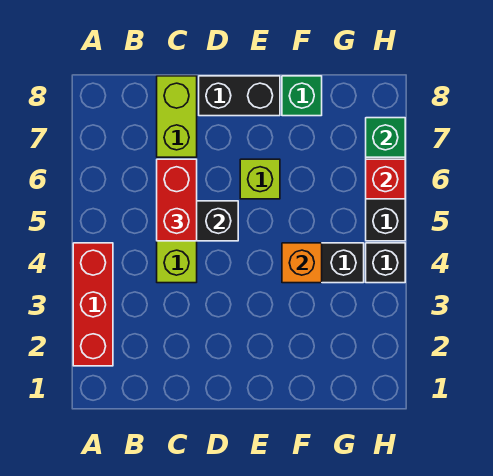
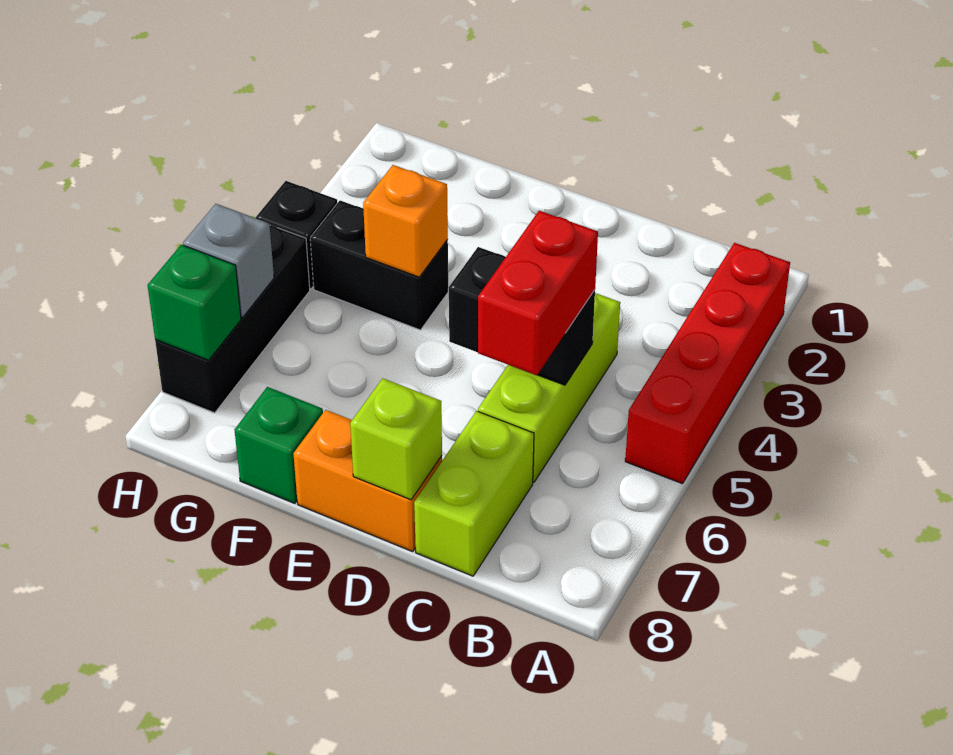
red 1x3 brick [73,243,113,366] -> red 1x4 brick [625,243,790,484]
black 1x2 brick [199,76,280,116] -> orange 1x2 brick [293,410,442,552]
lime 1x1 brick [240,159,280,199] -> lime 1x1 brick moved to [350,378,442,500]
red 1x1 brick [366,159,405,199] -> grey 1x1 brick [183,204,274,317]

